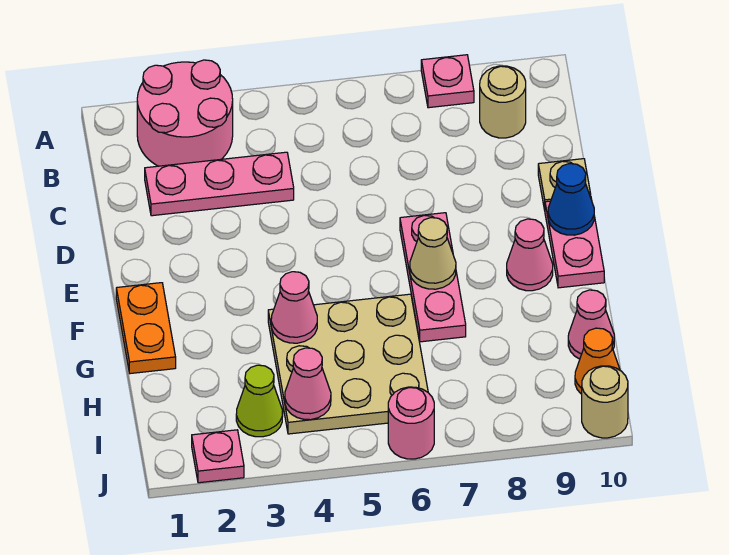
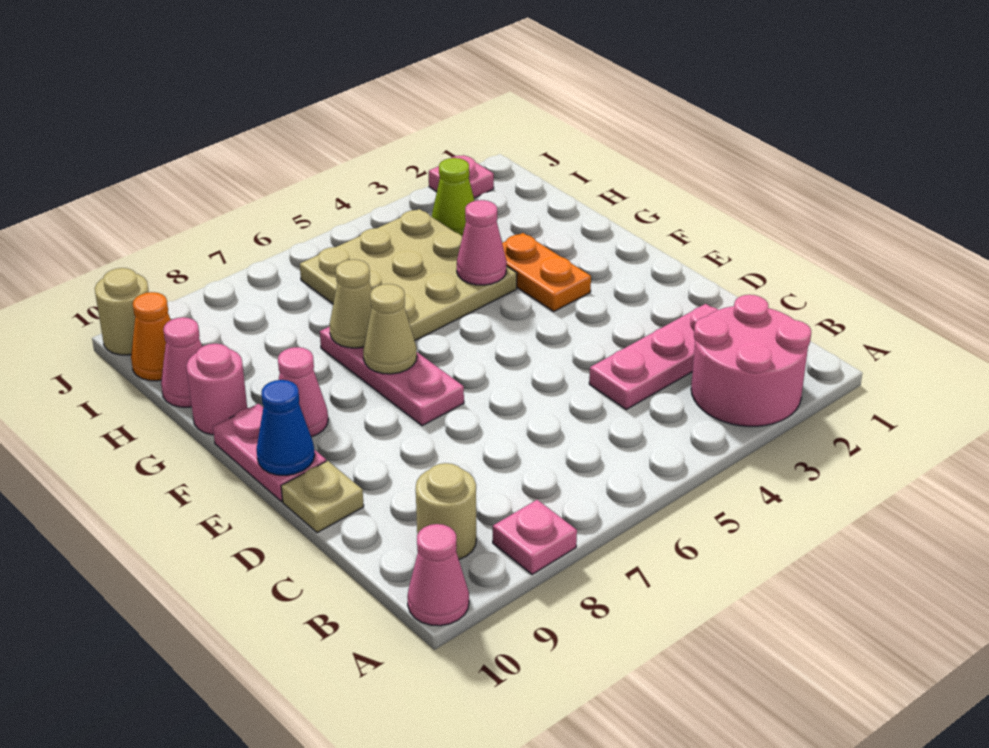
orange 1x2 plate [116,283,176,374] -> orange 1x2 plate moved to [502,233,591,311]
none -> tan 1x1 cone [330,260,372,348]
pink 1x1 cone [285,348,331,420] -> pink 1x1 cone moved to [407,524,469,626]
pink 1x1 round brick [388,387,434,459] -> pink 1x1 round brick moved to [186,344,247,435]

